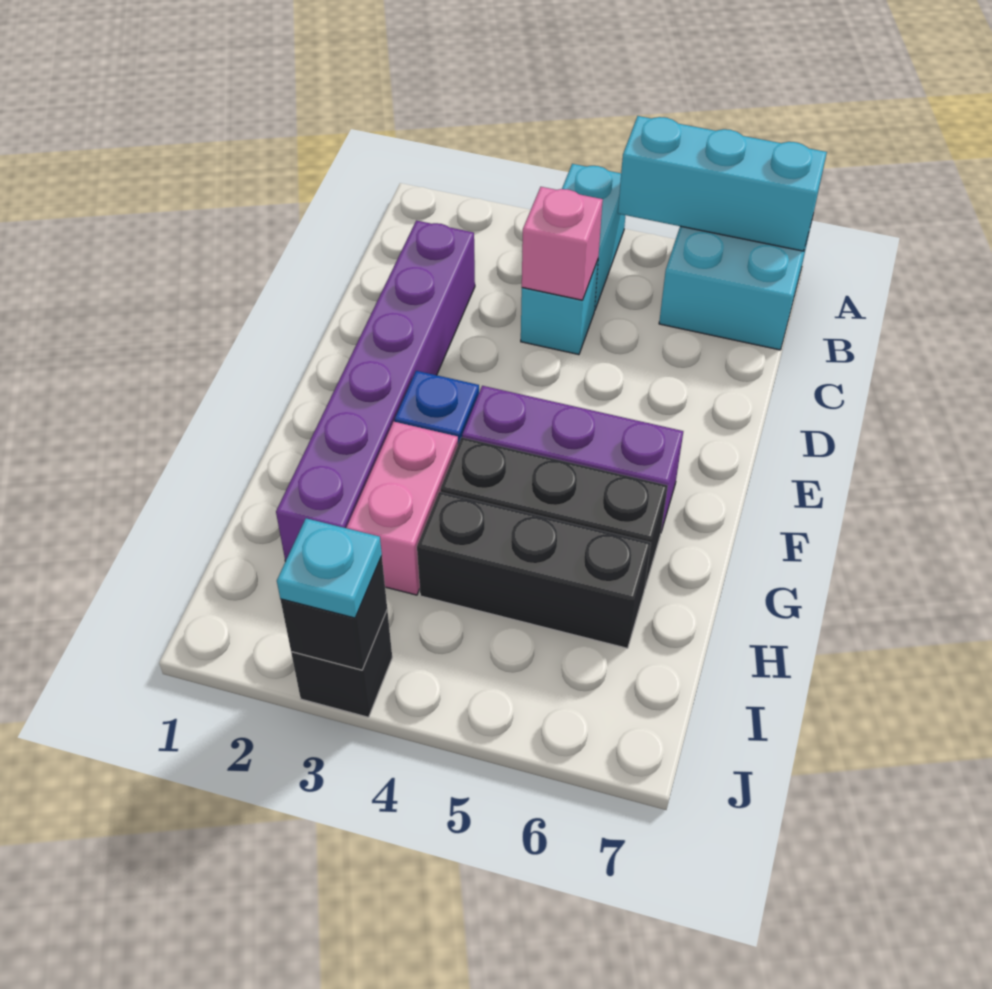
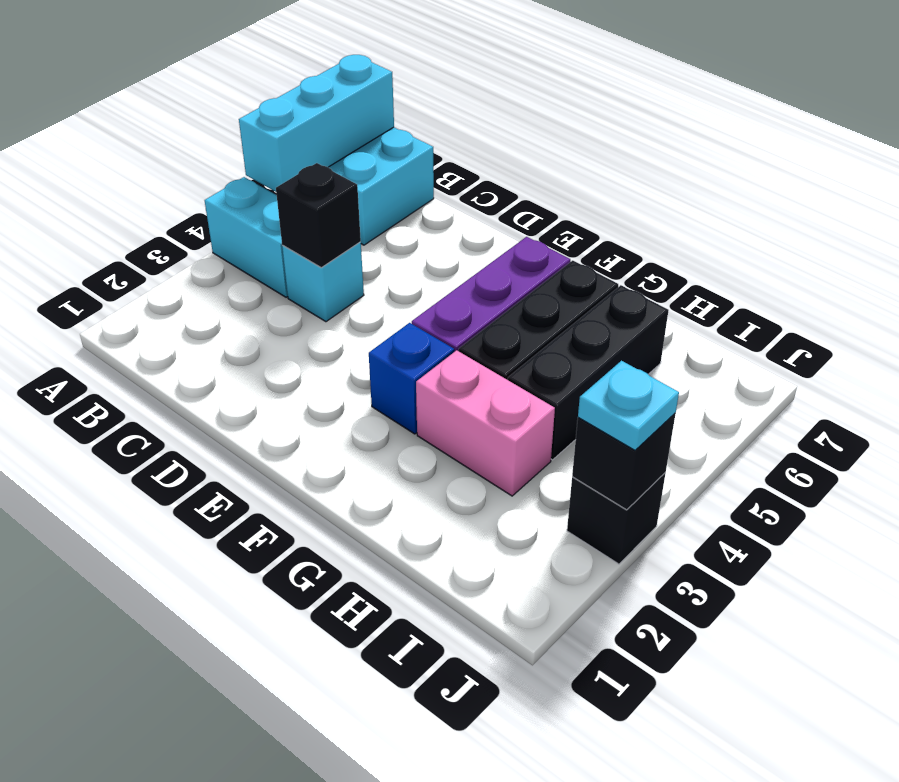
purple 1x6 brick [276,221,475,561] -> none
pink 1x1 brick [522,187,603,300] -> black 1x1 brick [276,163,361,268]

